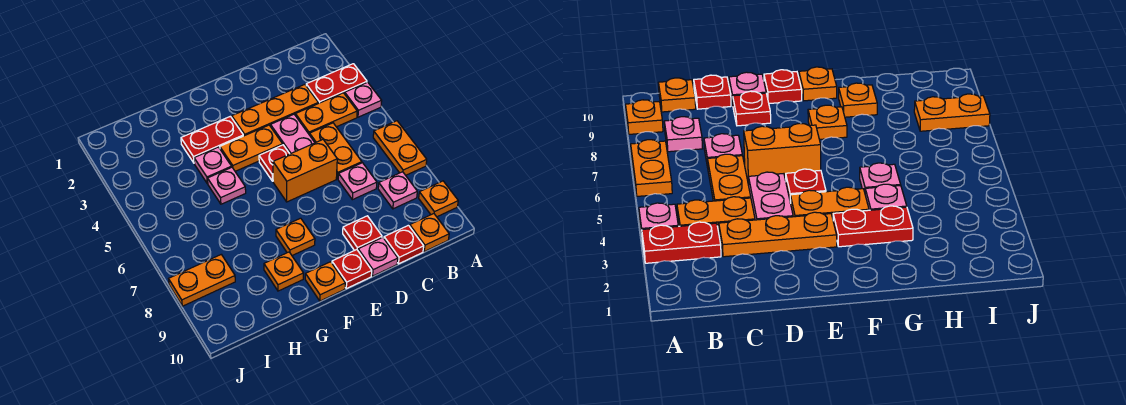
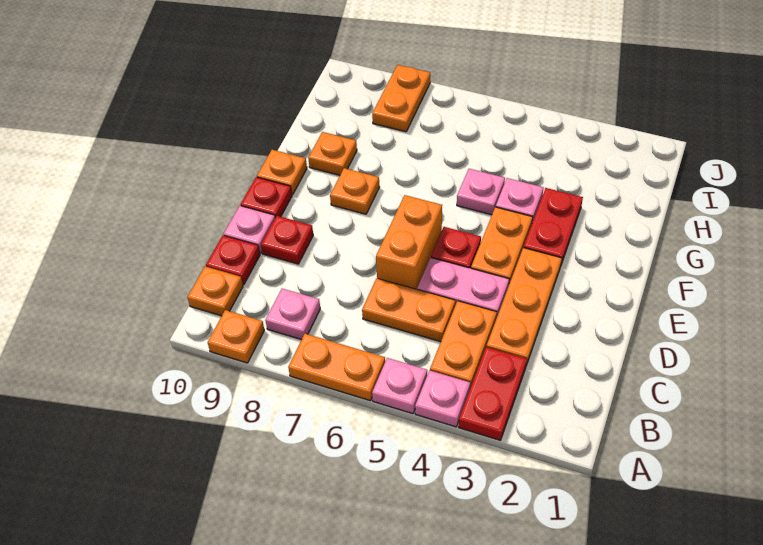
pink 1x1 plate [338,163,377,200] -> pink 1x1 plate moved to [372,358,427,414]

